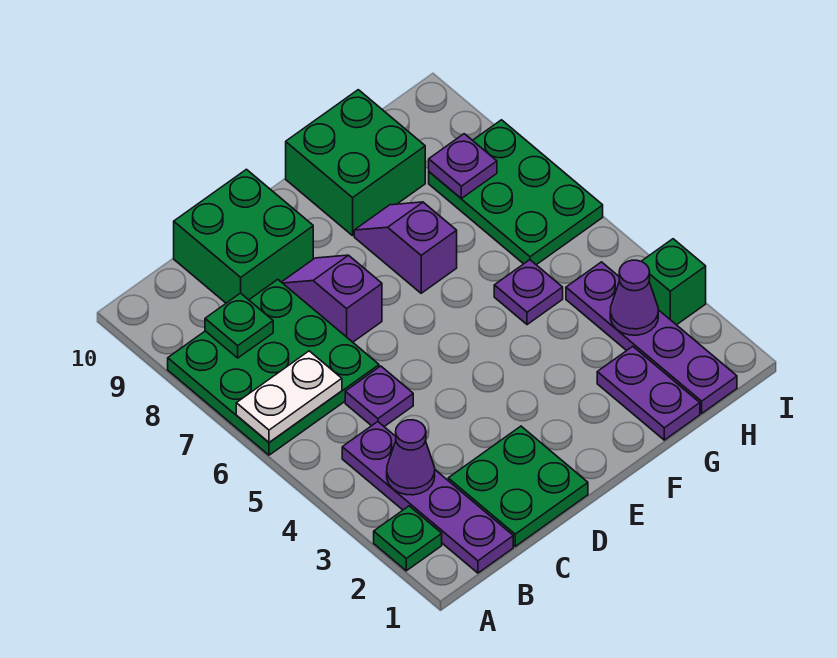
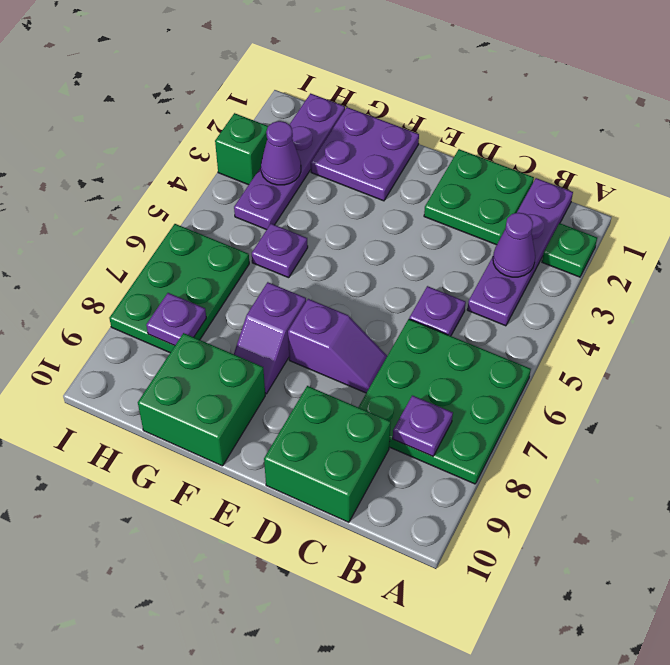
white 1x2 plate [236,351,342,442] -> none
green 1x1 plate [205,293,273,358] -> purple 1x1 plate [393,395,453,456]
purple 1x2 slope [282,255,382,342] -> purple 1x2 slope turned to [288,299,387,393]
purple 1x2 plate [597,346,700,440] -> purple 2x2 plate [311,107,419,201]

